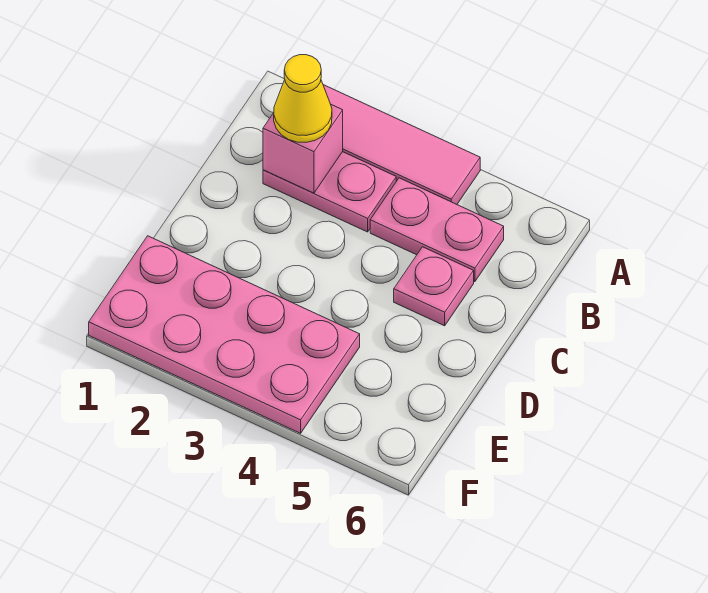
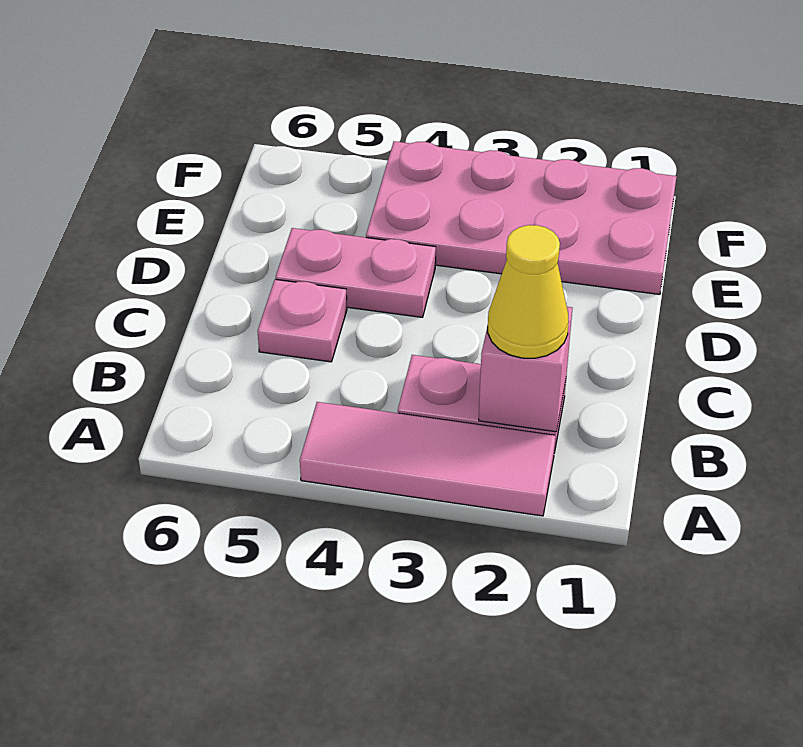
pink 1x2 plate [370,178,504,282] -> pink 1x2 plate moved to [276,228,436,317]

